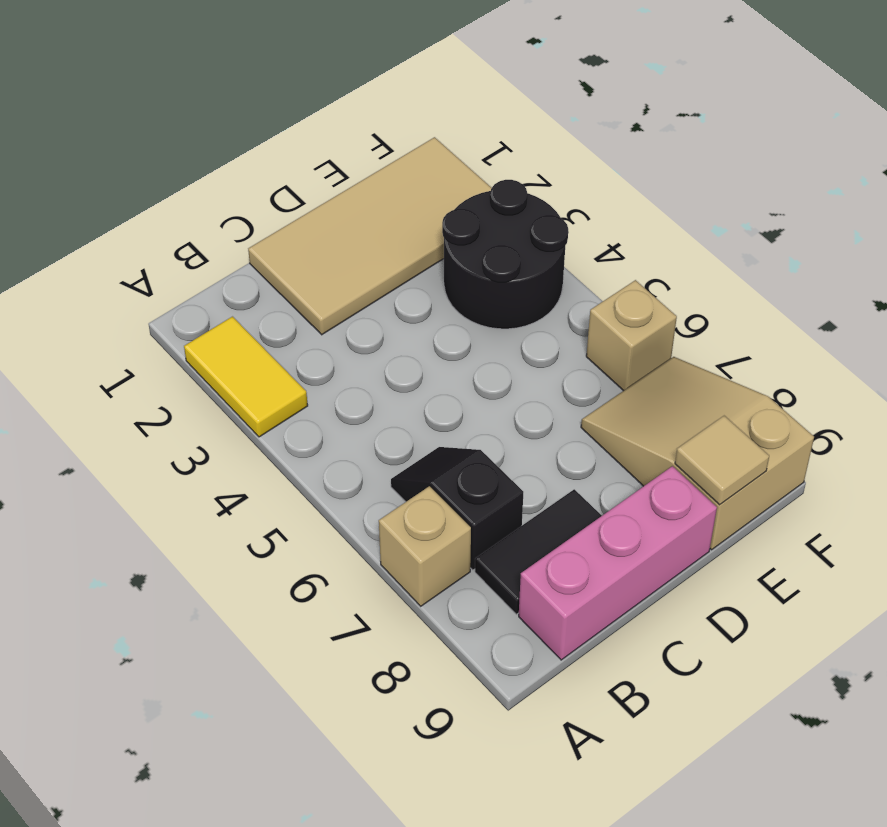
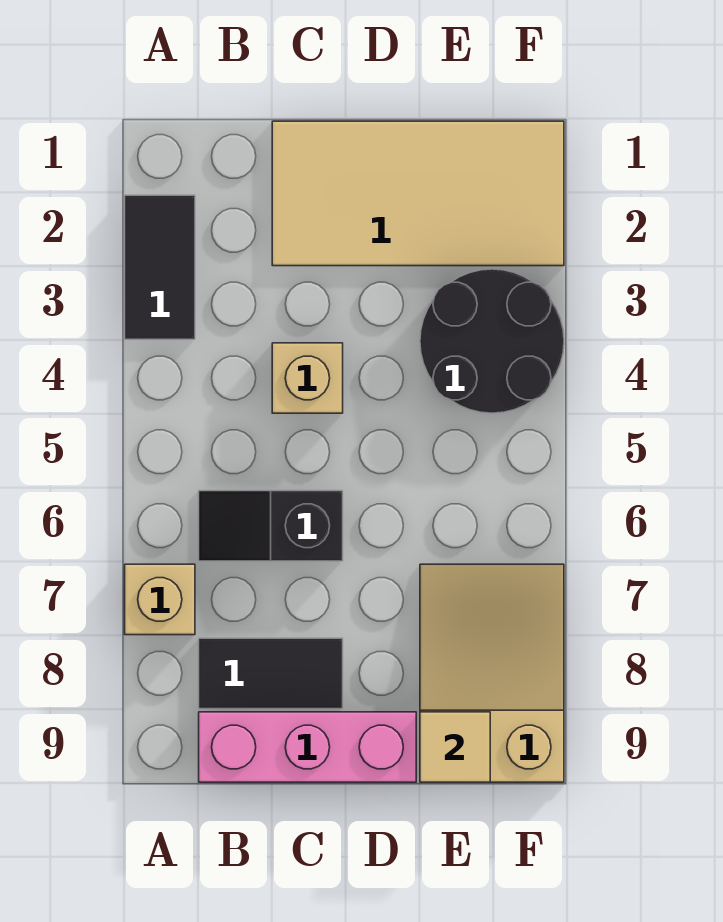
yellow 1x2 tile [184,317,308,437] -> black 1x2 tile [125,195,195,339]
black 1x2 slope [391,447,523,570] -> black 1x2 slope turned to [199,491,343,561]
tan 1x1 brick [586,280,677,391] -> tan 1x1 brick moved to [272,343,343,413]

